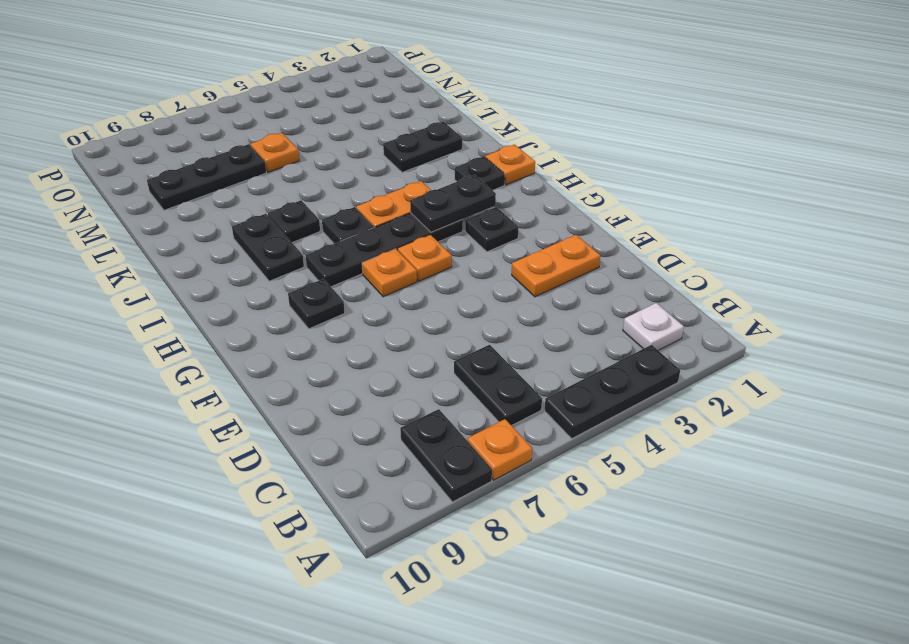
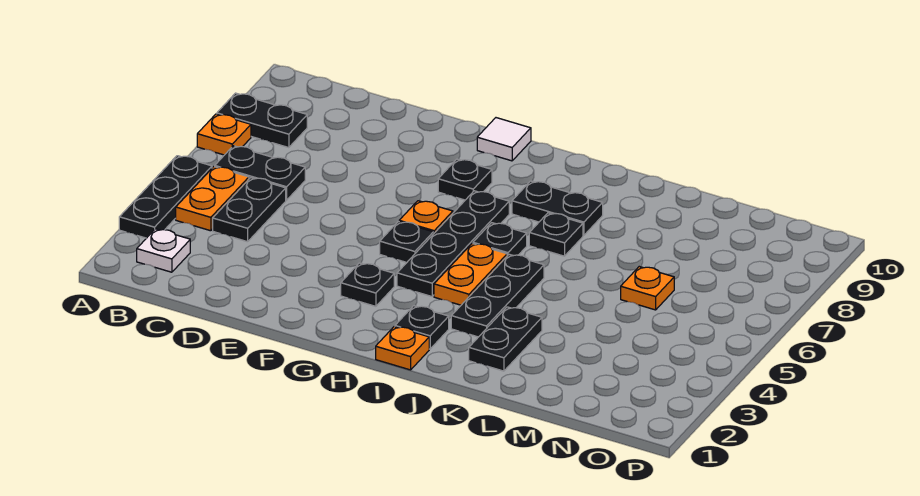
orange 1x2 plate [512,235,600,297] -> orange 1x2 plate moved to [176,167,249,231]
orange 1x1 plate [398,235,452,281] -> black 1x1 plate [380,221,433,262]
none -> white 1x1 tile [477,118,531,161]
black 1x2 plate [410,175,496,232] -> black 1x2 plate moved to [213,178,286,242]
black 1x3 plate [147,144,266,210] -> black 1x3 plate moved to [451,254,544,337]

